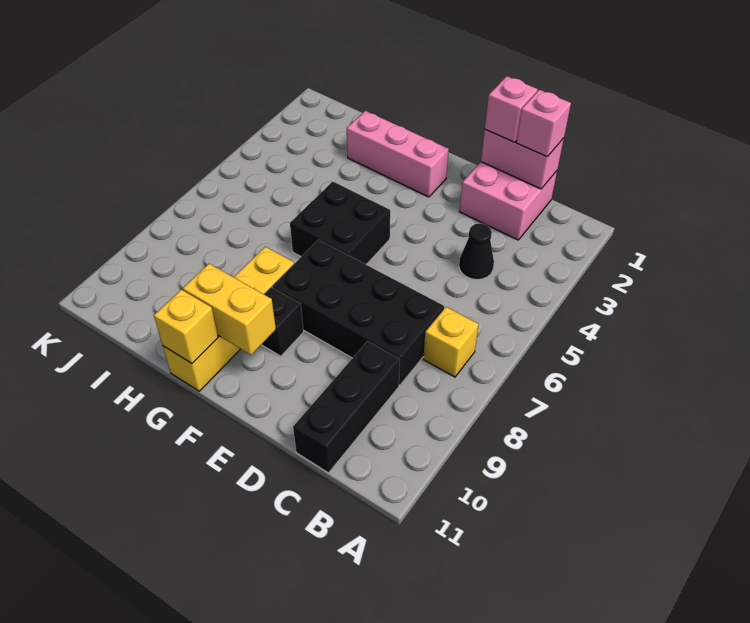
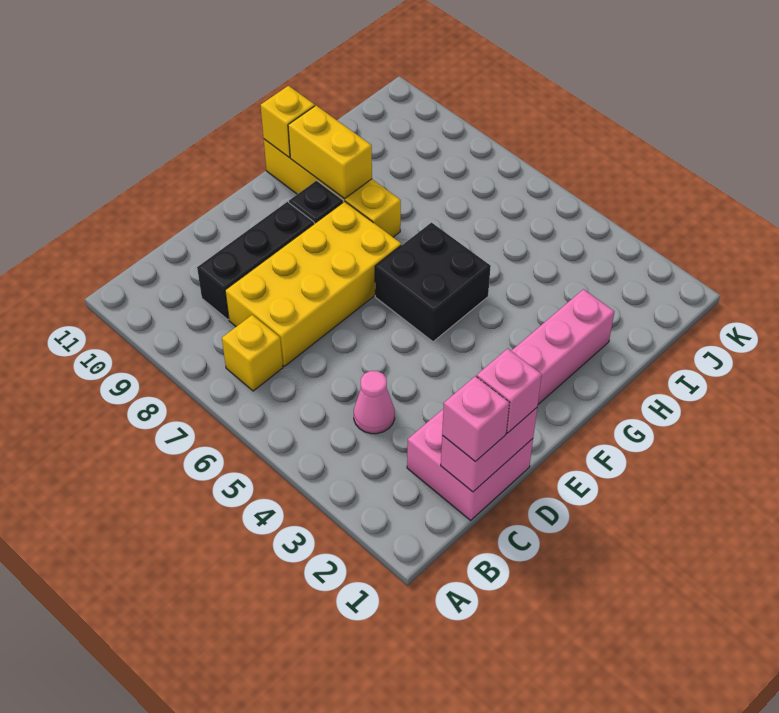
black 1x1 cone [459,223,494,280] -> pink 1x1 cone [354,371,395,434]
black 2x4 brick [272,240,444,385] -> yellow 2x4 brick [225,201,401,366]
black 1x3 brick [293,341,400,473] -> black 1x3 brick turned to [197,202,314,320]
yellow 1x2 brick [183,264,276,355] -> yellow 1x2 brick turned to [288,106,372,199]

